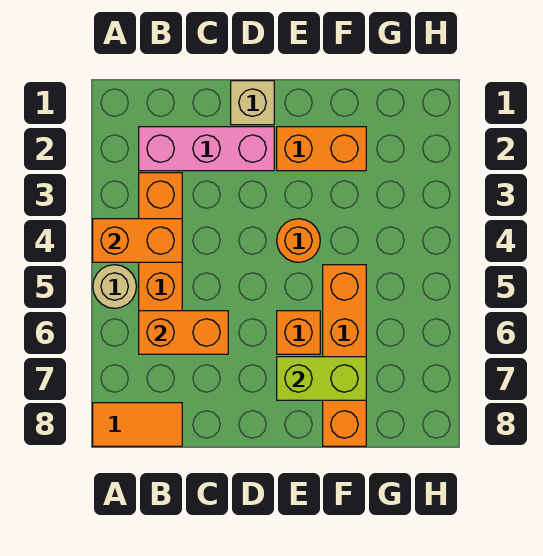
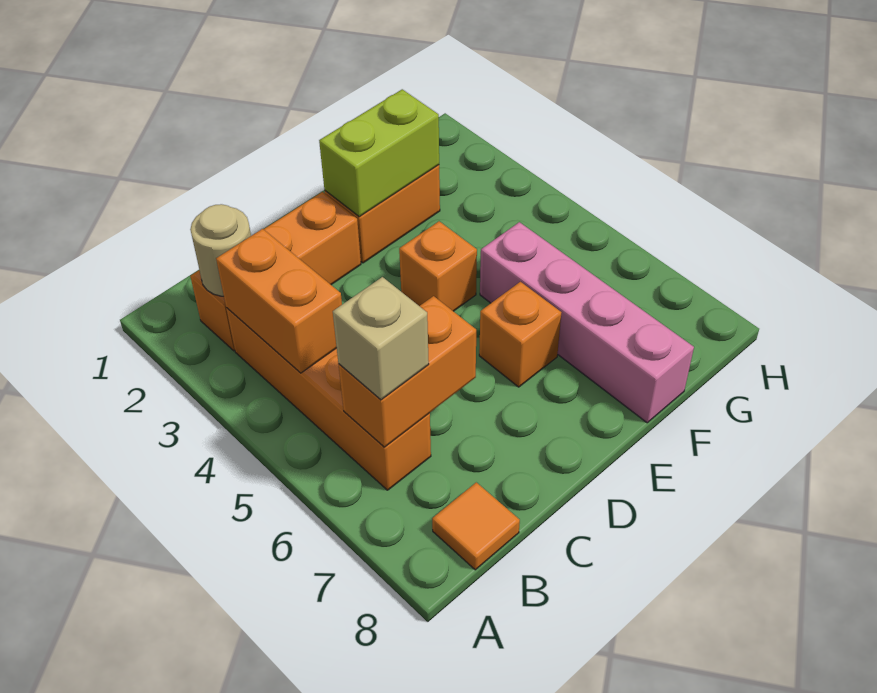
orange 1x2 brick [93,219,182,262] -> orange 1x2 brick turned to [216,229,342,373]
tan 1x1 round brick [93,265,136,308] -> tan 1x1 round brick moved to [190,204,251,296]
orange 1x2 tile [93,403,182,446] -> orange 1x1 tile [432,482,520,570]
pink 1x3 brick [139,127,274,171] -> orange 1x3 brick [190,192,361,351]
tan 1x1 brick [231,81,274,125] -> tan 1x1 brick moved to [333,277,429,400]
orange 1x1 round brick [277,219,320,262] -> orange 1x1 brick [399,221,477,311]
lime 1x2 brick [277,357,366,400] -> lime 1x2 brick moved to [319,89,439,217]
orange 1x4 brick [323,265,366,446] -> pink 1x4 brick [480,222,694,423]

